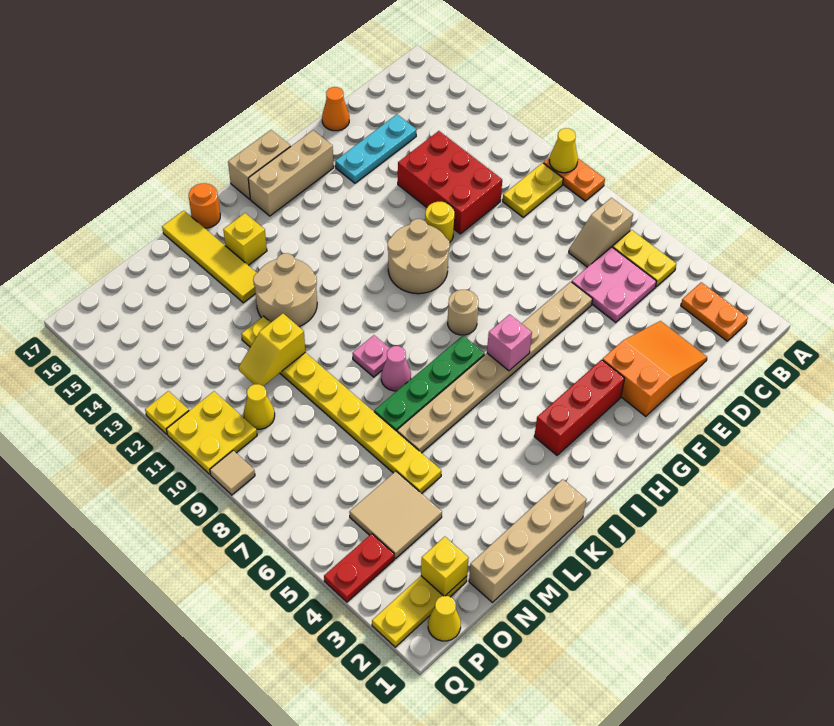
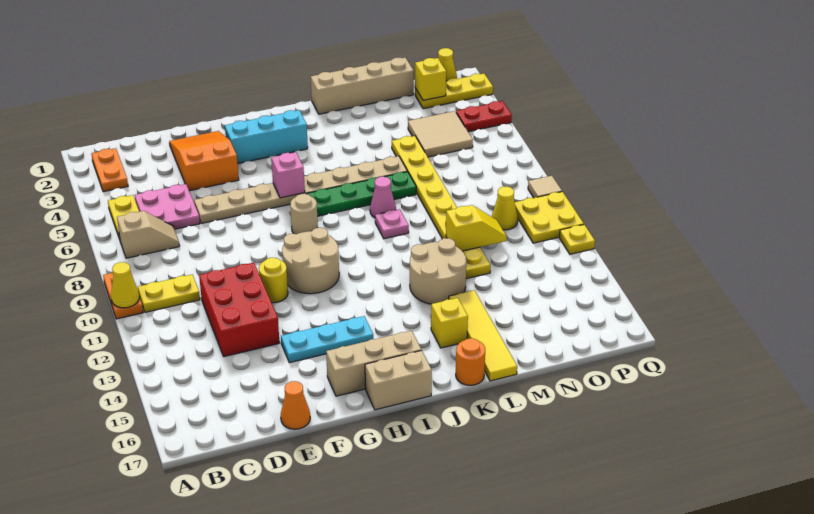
orange 2x3 slope [602,321,707,416] -> orange 2x3 slope turned to [169,131,239,191]
cyan 1x3 plate [335,115,416,183] -> cyan 1x3 plate moved to [281,316,373,363]
red 1x3 brick [534,360,625,455] -> cyan 1x3 brick [225,110,308,164]

